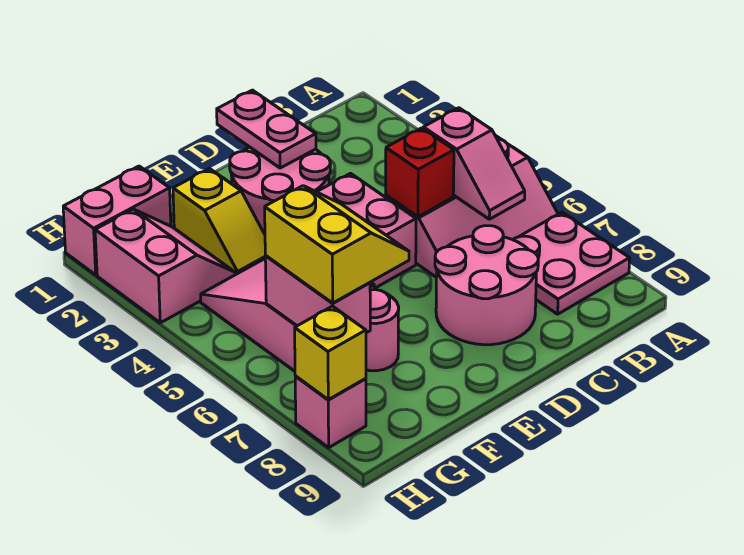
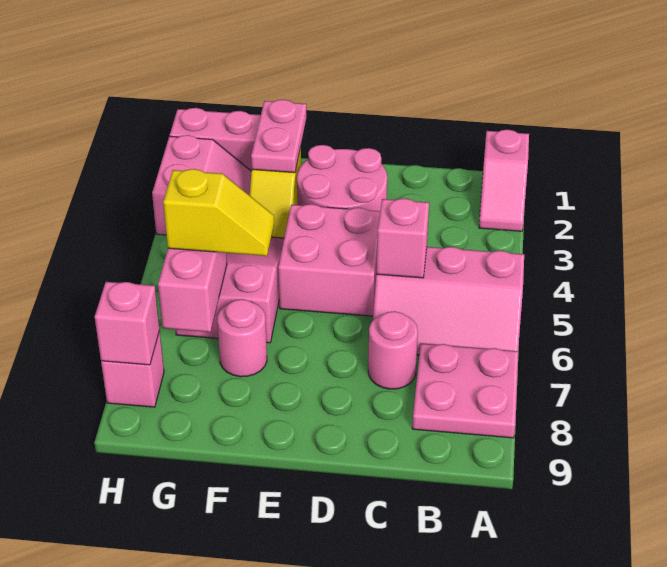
pink 1x2 slope [423,108,525,219] -> pink 1x2 slope moved to [479,130,529,231]
red 1x1 brick [386,128,454,217] -> pink 1x1 brick [376,198,429,278]
pink 2x2 round brick [435,226,538,345] -> pink 1x1 round brick [368,311,418,389]
pink 1x2 plate [217,90,316,168] -> pink 1x2 plate moved to [251,100,307,173]
yellow 2x2 slope [265,186,409,303] -> yellow 1x2 slope [163,169,274,256]
yellow 1x1 brick [295,306,366,400] -> pink 1x1 brick [95,282,160,365]

